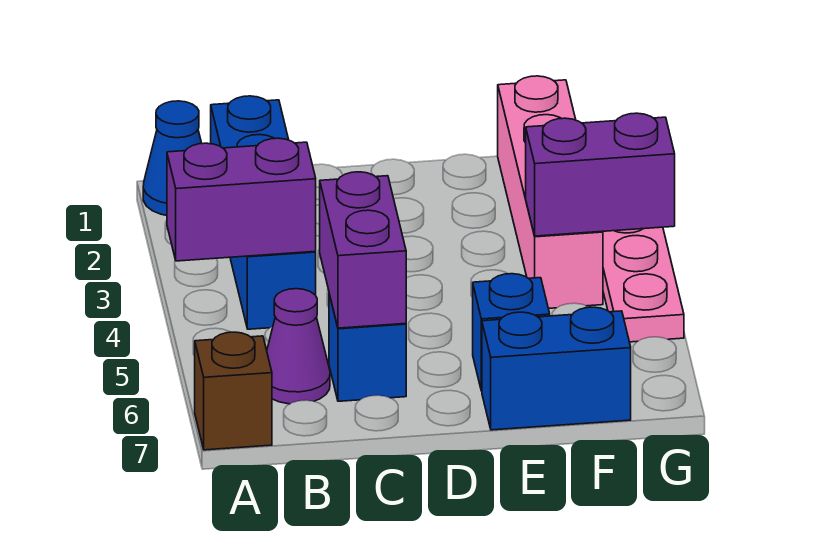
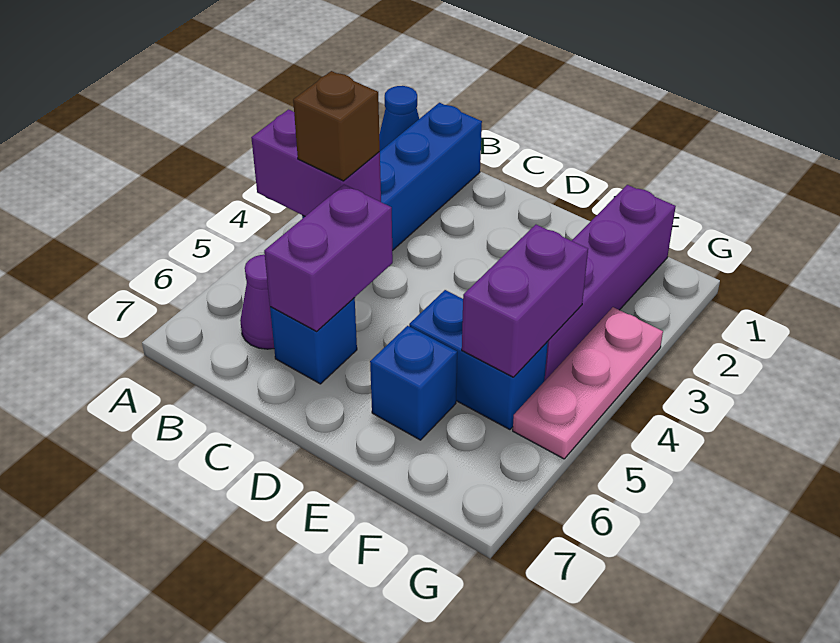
brown 1x1 brick [195,332,272,450] -> brown 1x1 brick moved to [293,71,380,181]
blue 1x2 brick [482,307,631,430] -> blue 1x2 brick moved to [409,290,548,430]
pink 1x4 brick [498,76,603,308] -> purple 1x4 brick [544,185,676,381]
purple 1x2 brick [526,113,675,236] -> purple 1x2 brick turned to [462,225,588,377]

